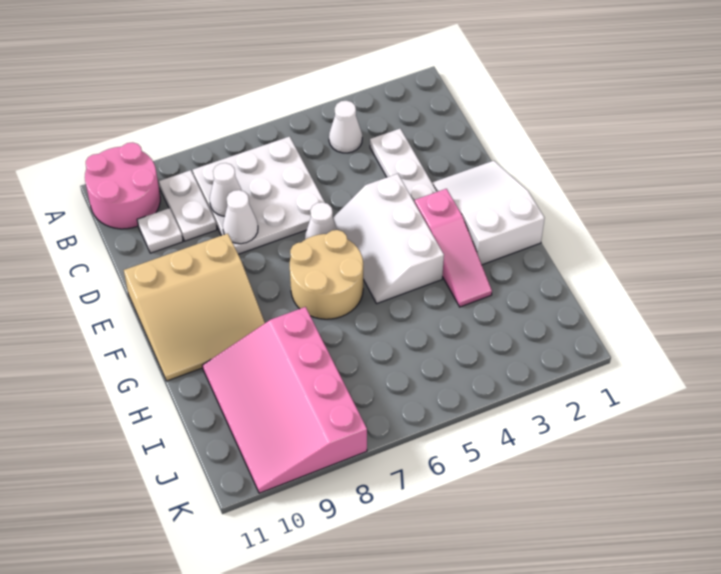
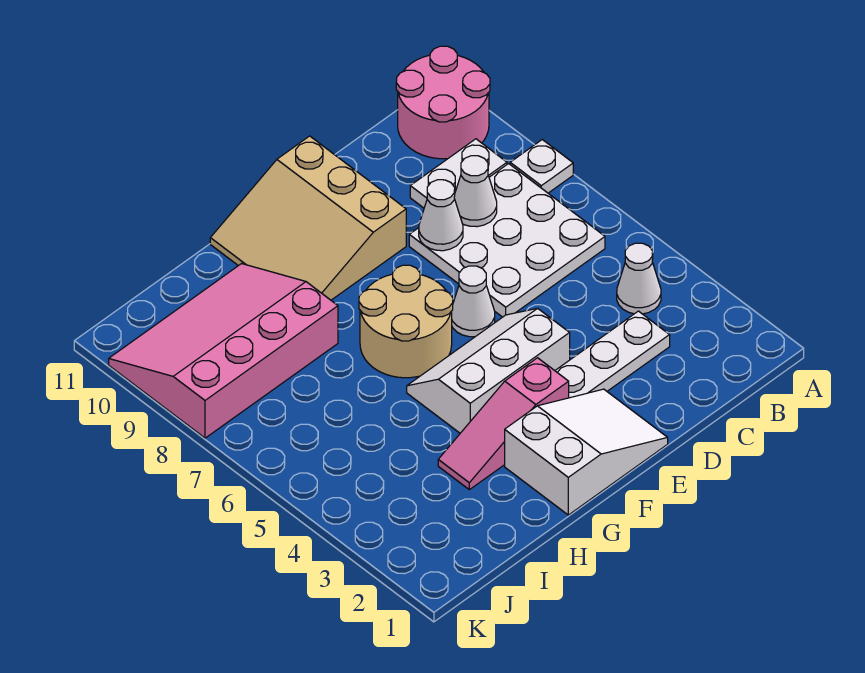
white 1x1 plate [137,208,183,253] -> white 1x1 plate moved to [510,140,573,193]

